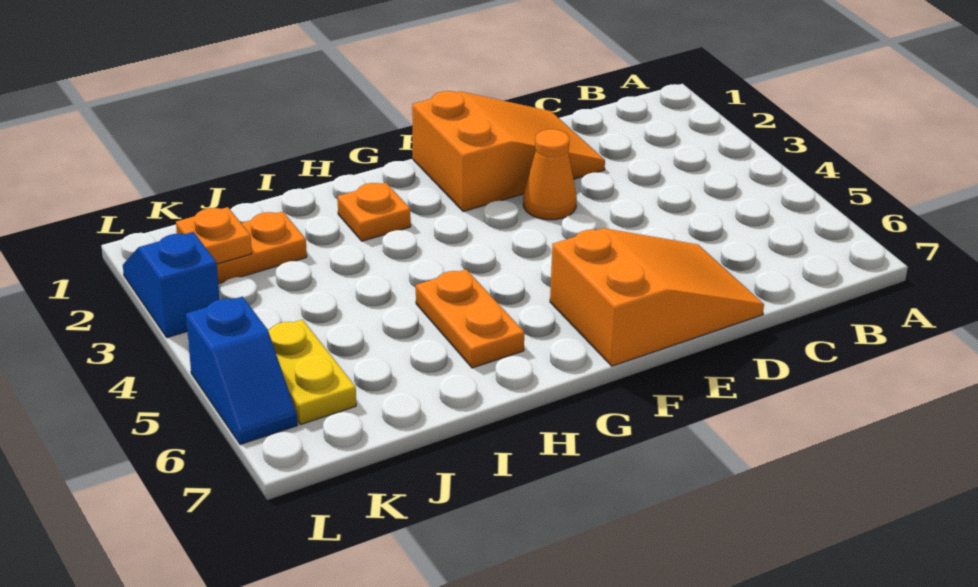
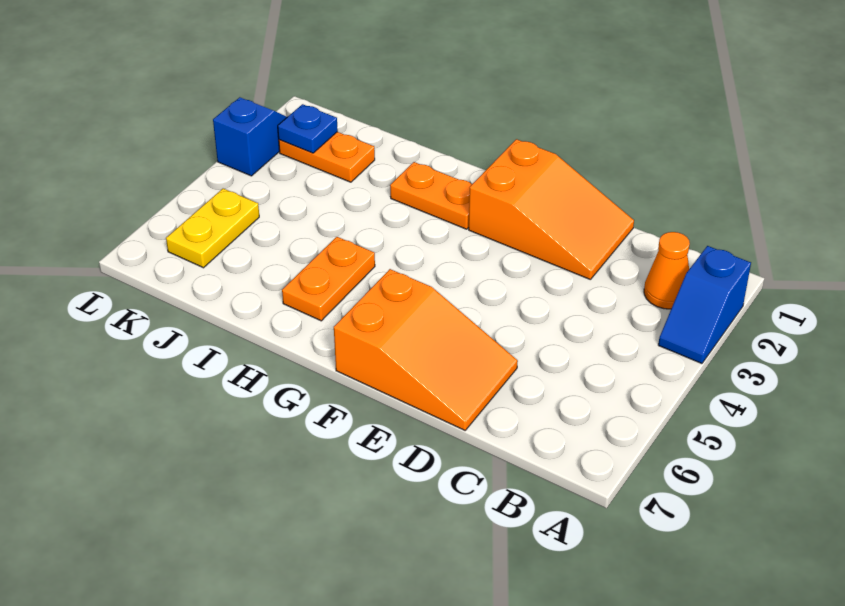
orange 1x1 cone [523,129,577,220] -> orange 1x1 cone moved to [644,232,690,309]
orange 1x1 plate [338,182,411,241] -> orange 1x2 plate [390,162,472,229]
orange 1x1 plate [176,207,252,264] -> blue 1x1 plate [278,104,338,153]
blue 1x2 slope [186,297,298,445] -> blue 1x2 slope moved to [658,246,751,364]

